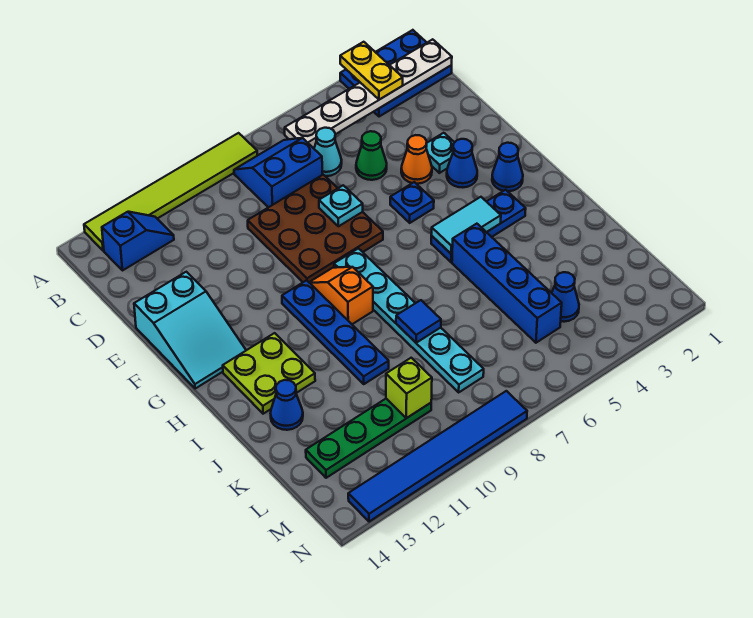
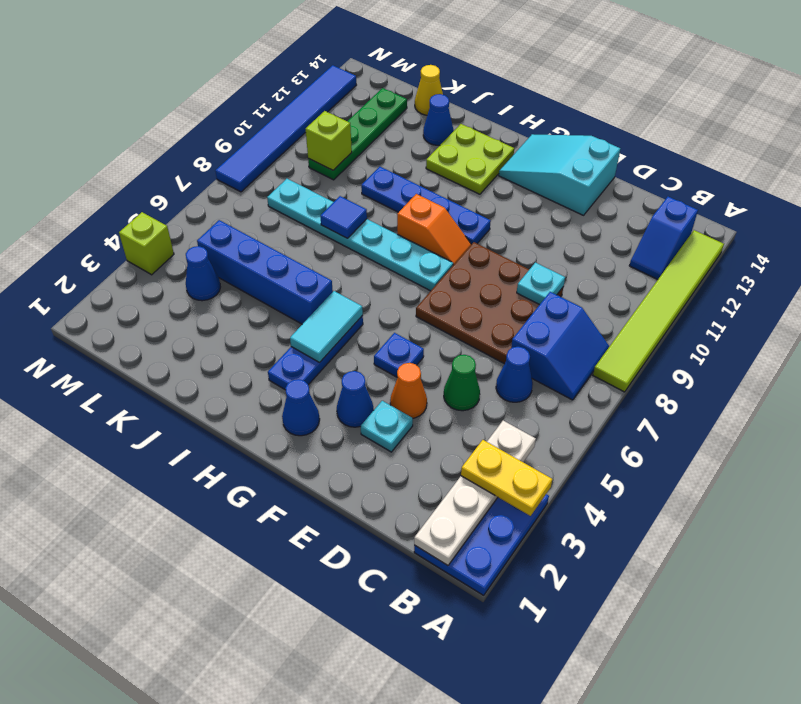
white 1x6 plate [285,39,452,148] -> white 1x4 plate [414,421,536,565]
cyan 1x1 cone [314,128,342,176] -> blue 1x1 cone [496,347,533,402]
cyan 1x1 plate [319,185,363,226] -> cyan 1x1 plate moved to [517,263,565,305]
none -> yellow 1x1 cone [415,65,443,115]
none -> lime 1x1 brick [119,212,174,275]

